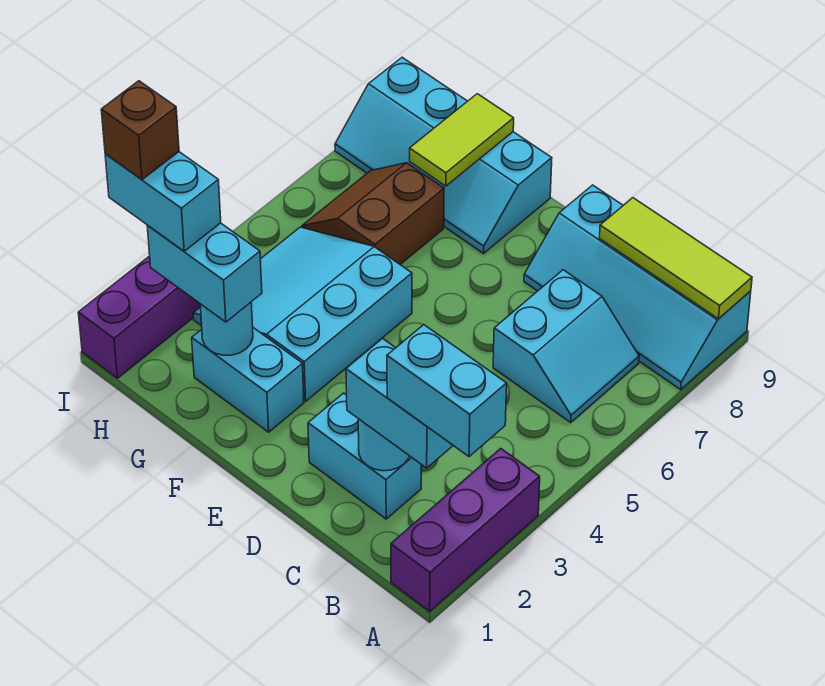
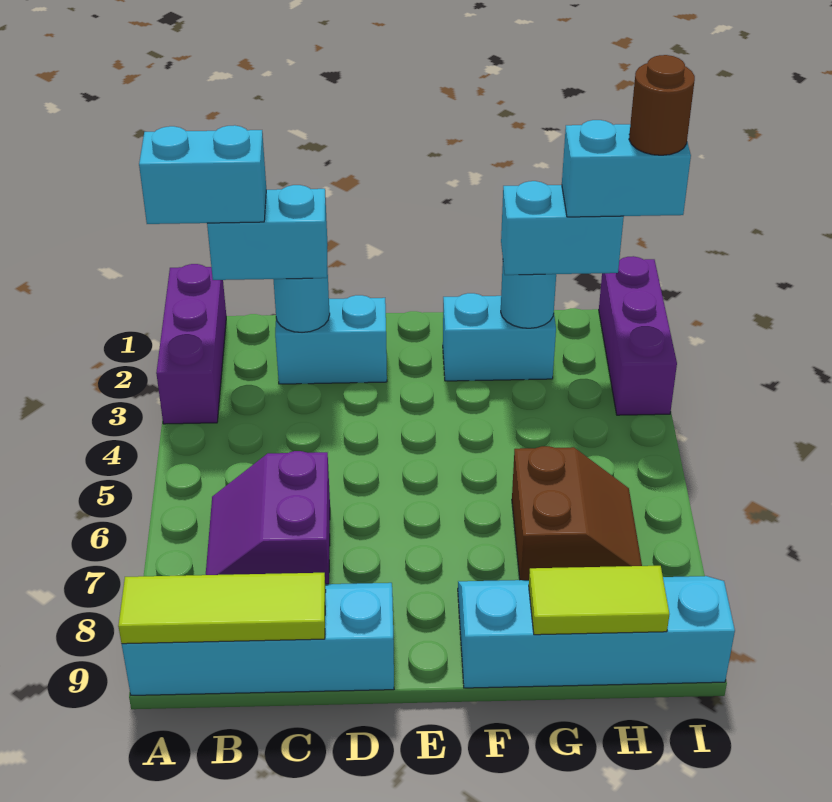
cyan 2x2 slope [493,270,639,422] -> purple 2x2 slope [206,451,330,584]
cyan 3x3 slope [193,227,412,401] -> none
lime 1x2 tile [410,94,514,186] -> lime 1x2 tile turned to [529,566,669,635]
brown 1x1 brick [101,81,179,180] -> brown 1x1 round brick [629,55,695,155]

